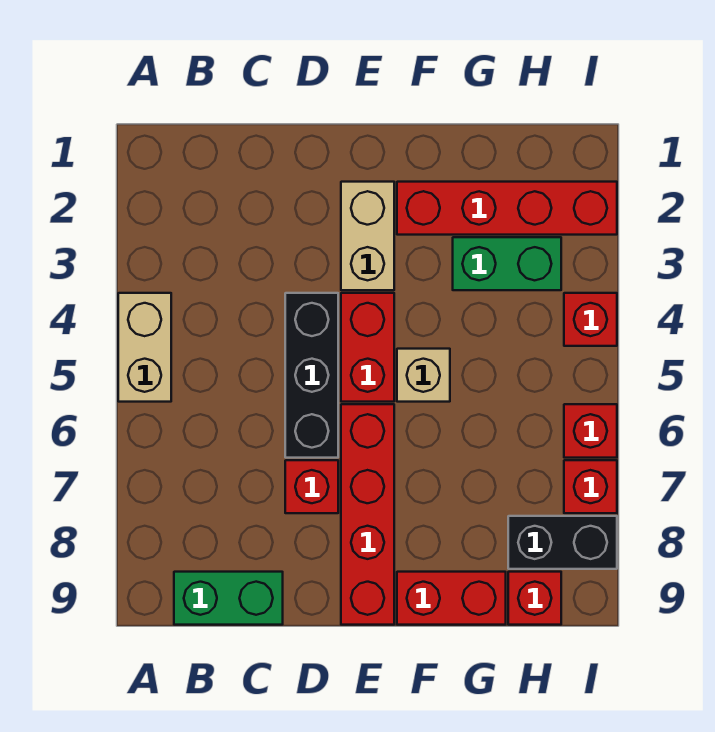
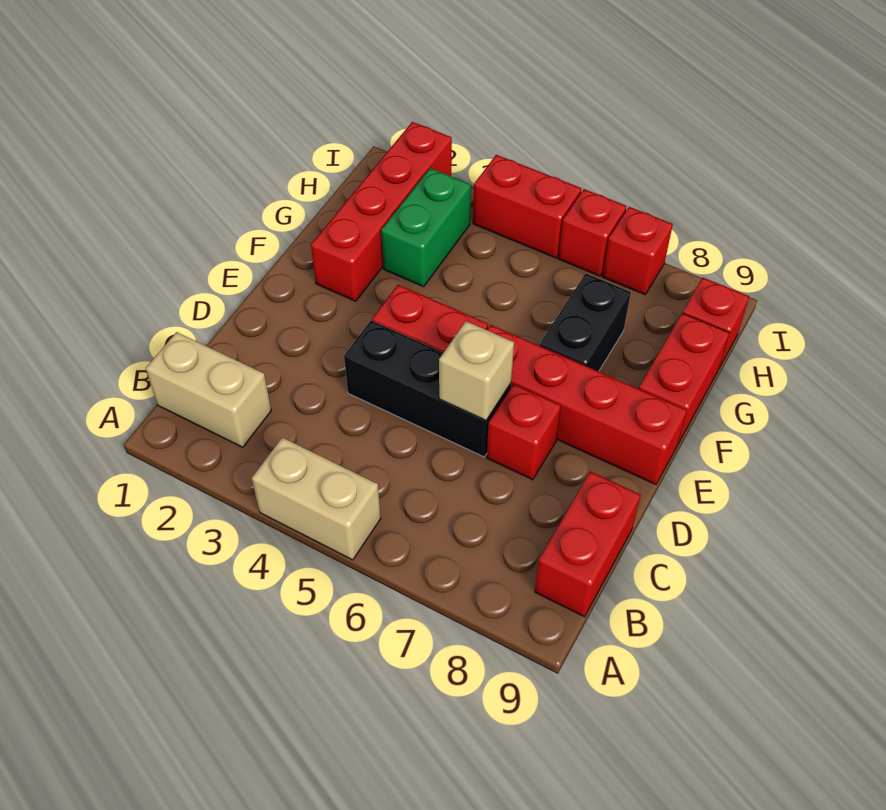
green 1x2 brick [174,572,283,625] -> red 1x2 brick [535,471,641,617]
tan 1x2 brick [341,182,394,290] -> tan 1x2 brick moved to [146,332,271,447]
tan 1x1 brick [397,349,450,402] -> tan 1x1 brick moved to [439,321,514,420]
black 1x2 brick [508,516,617,569] -> black 1x2 brick moved to [540,274,631,371]
red 1x1 brick [564,293,617,346] -> red 1x2 brick [473,155,581,258]

